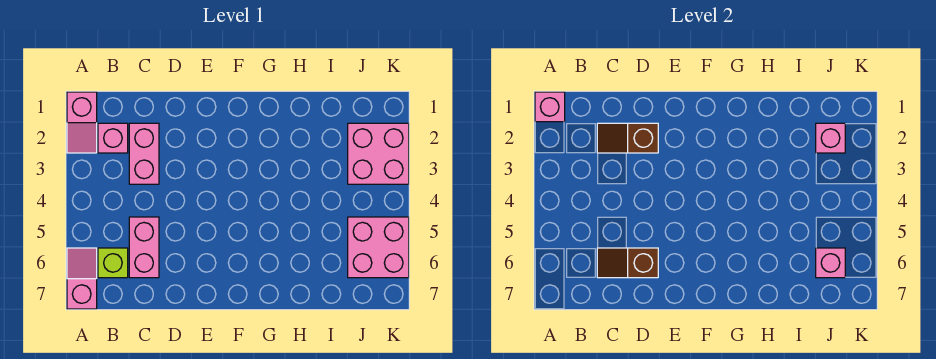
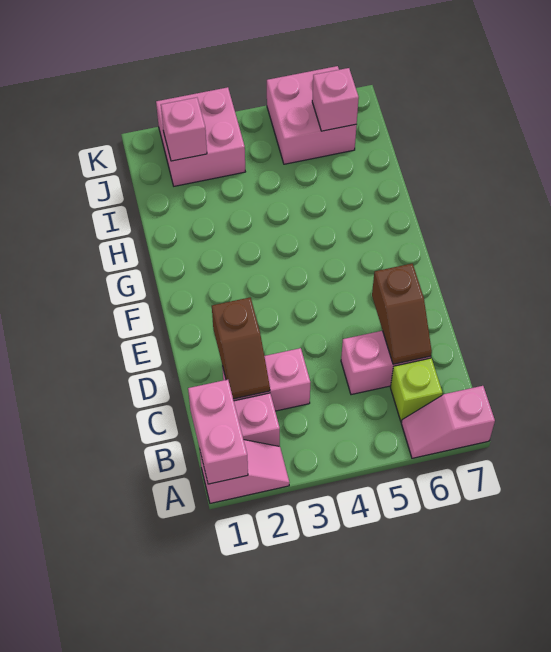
pink 1x1 brick [535,92,565,122] -> pink 1x2 brick [188,380,248,484]

